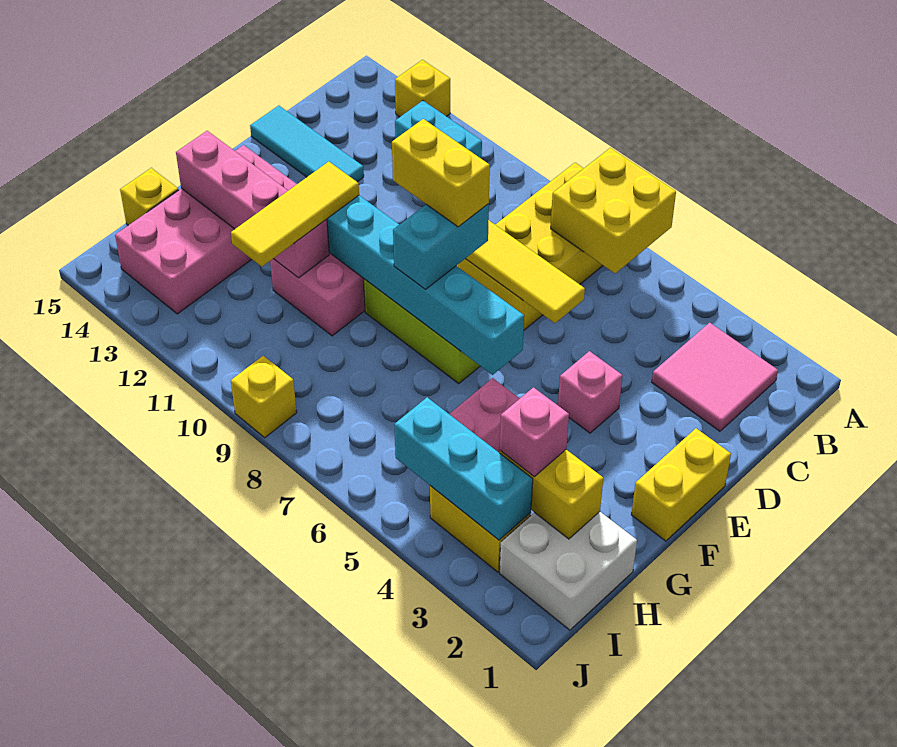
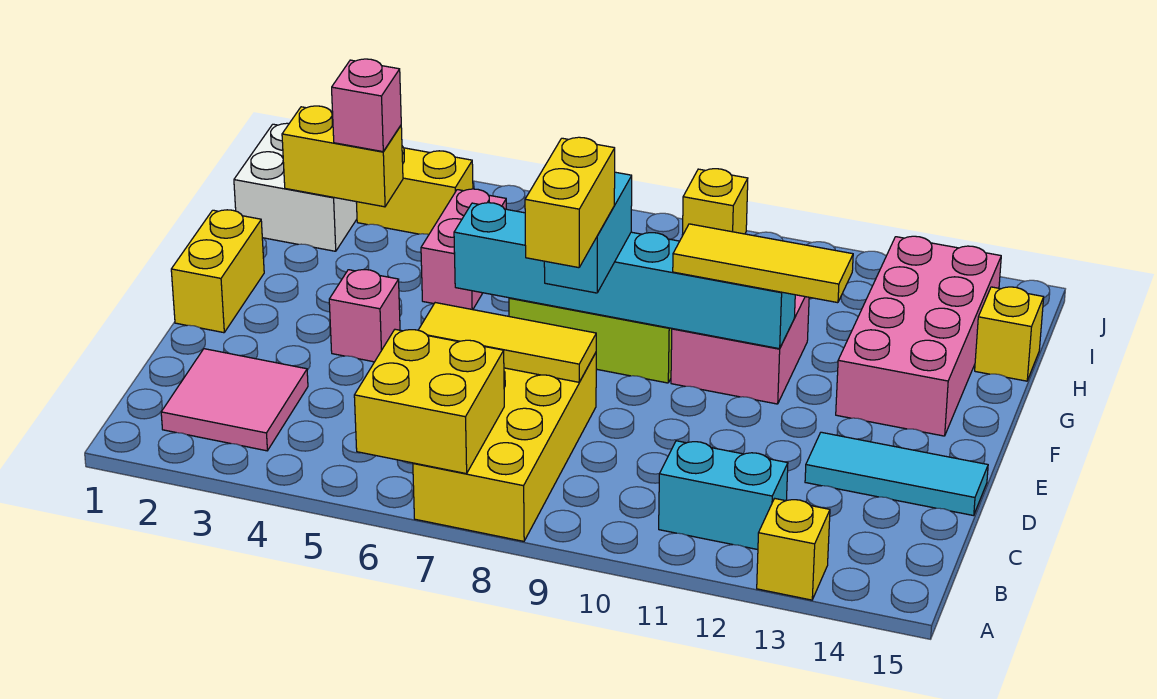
yellow 1x2 brick [392,119,490,227] -> yellow 1x2 brick turned to [525,137,615,268]
yellow 1x3 tile [231,162,359,267] -> yellow 1x3 tile turned to [673,224,853,303]
pink 1x4 brick [176,131,329,278] -> none
cyan 1x3 brick [394,397,533,540] -> none

